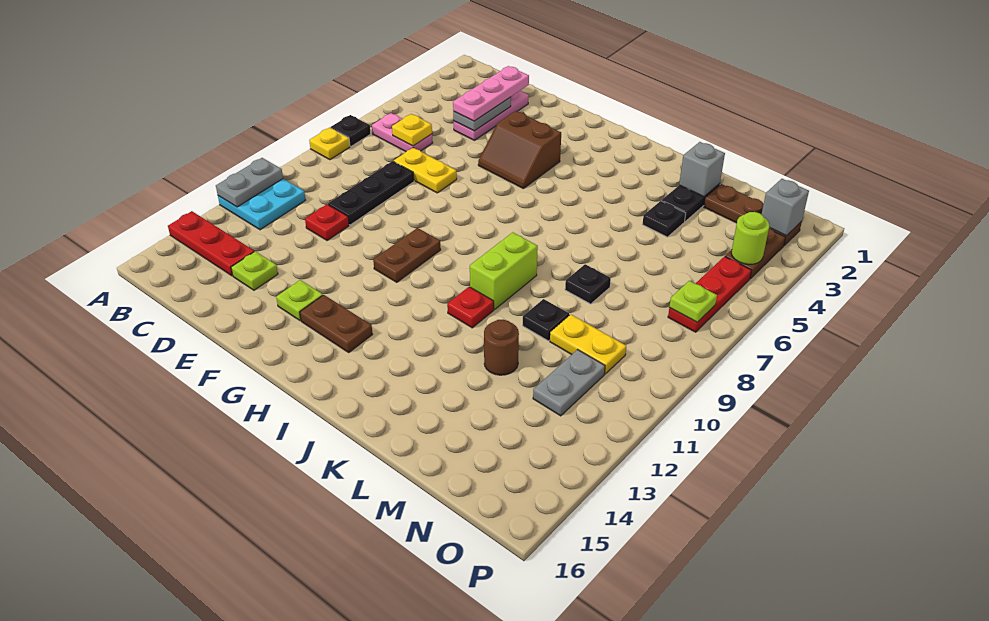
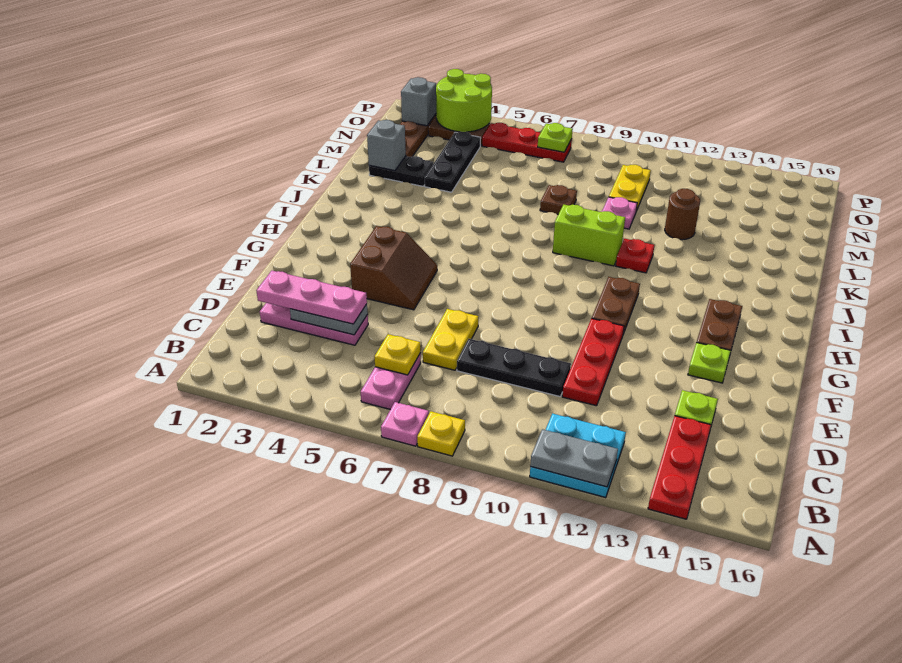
black 1x1 plate [331,115,371,146] -> pink 1x1 plate [381,402,429,446]
red 1x1 plate [305,204,349,241] -> red 1x3 plate [562,318,624,406]
brown 1x2 plate [373,228,441,282] -> brown 1x2 plate turned to [592,277,640,334]
black 1x1 plate [643,201,686,237] -> black 1x3 plate [425,132,481,192]
black 1x1 plate [565,264,611,304] -> brown 1x1 plate [540,185,577,214]
black 1x1 plate [523,299,569,341] -> pink 1x1 plate [602,197,637,229]
grey 1x2 plate [533,350,605,416] -> none
lime 1x1 round brick [731,212,769,264] -> lime 2x2 round brick [436,69,492,132]

